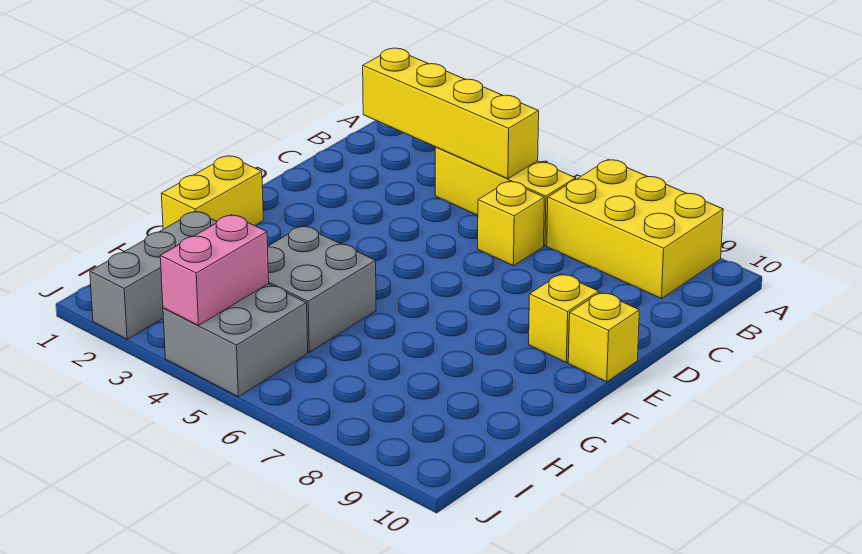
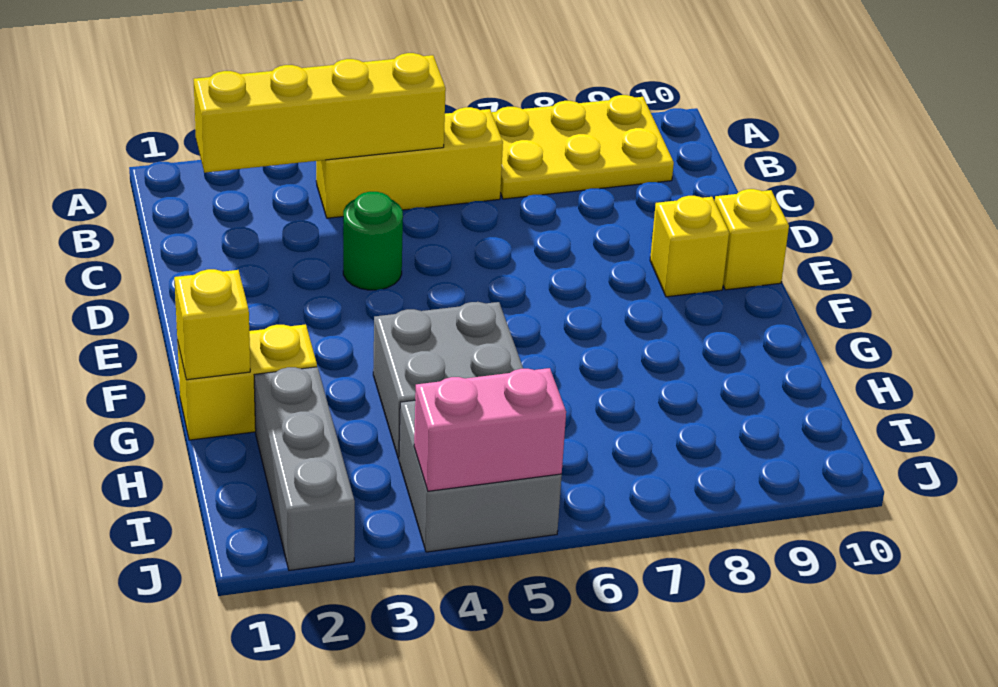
yellow 2x3 brick [547,160,723,299] -> yellow 2x3 plate [491,95,674,199]
yellow 1x1 brick [478,181,544,266] -> yellow 1x1 brick moved to [174,269,250,380]
none -> green 1x1 round brick [343,192,403,290]
yellow 1x2 brick [161,156,263,229] -> yellow 1x2 brick turned to [177,324,317,440]
pink 1x2 brick [160,215,269,325] -> pink 1x2 brick turned to [414,368,566,491]

